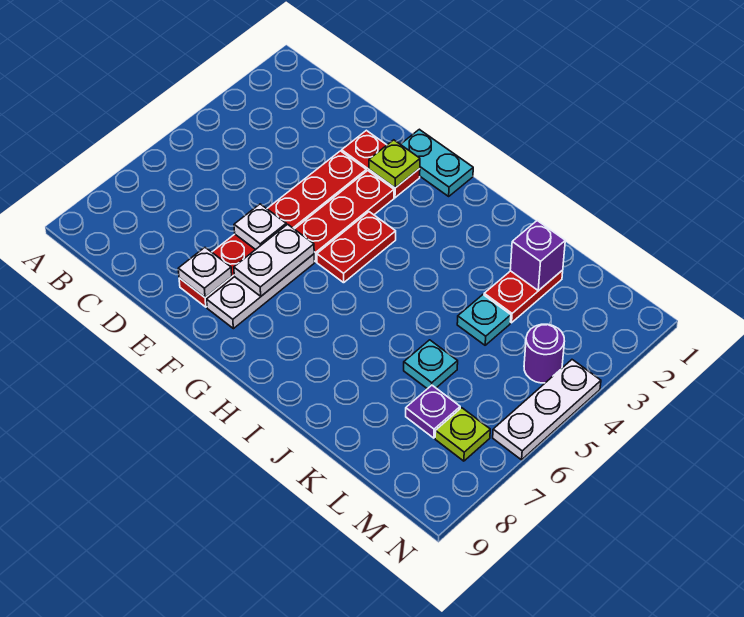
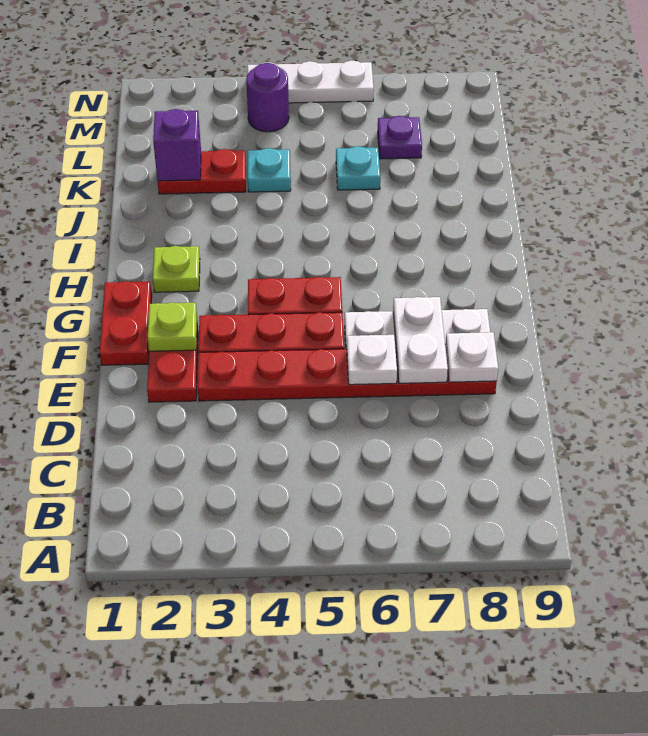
cyan 1x2 plate [401,129,473,196] -> red 1x2 plate [100,281,152,365]
white 1x2 plate [234,224,314,296] -> white 1x2 plate turned to [393,297,448,383]
lime 1x1 plate [435,408,490,461] -> lime 1x1 plate moved to [153,246,200,292]

